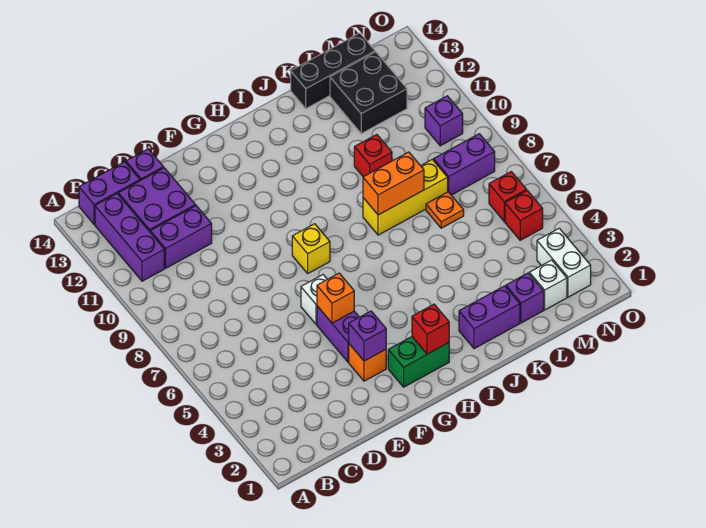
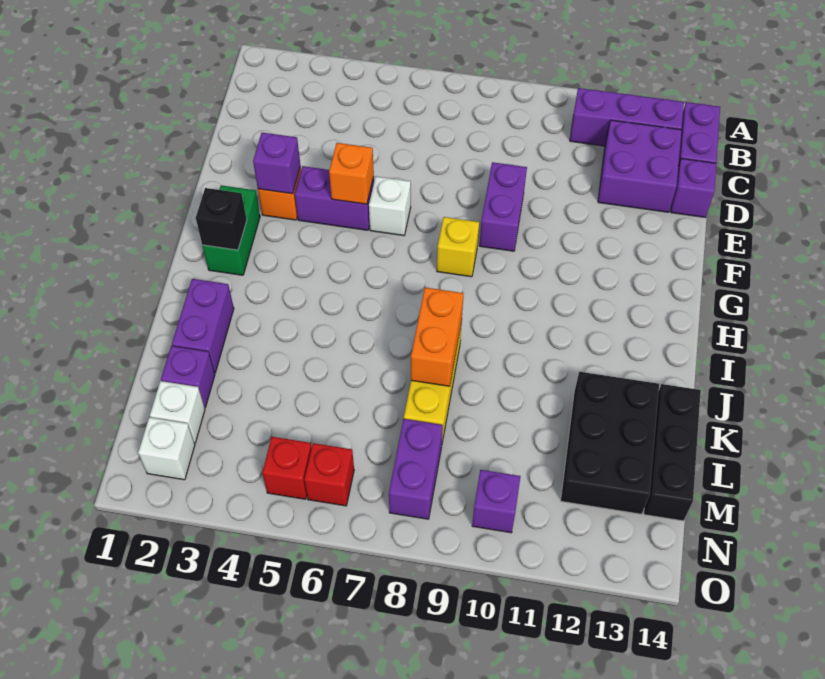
purple 1x2 brick [150,206,212,268] -> purple 1x2 brick moved to [479,162,527,251]
red 1x1 brick [412,304,449,354] -> black 1x1 brick [196,188,247,250]
red 1x1 brick [354,134,392,177] -> none
orange 1x1 plate [426,192,464,228] -> none
black 2x2 brick [330,52,407,134] -> black 2x3 brick [561,372,659,514]
white 1x2 brick [537,228,591,297] -> white 1x1 brick [138,417,195,480]

